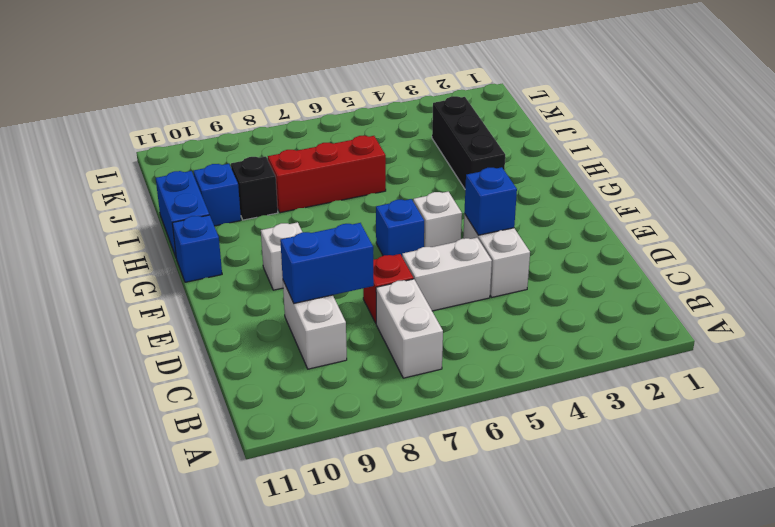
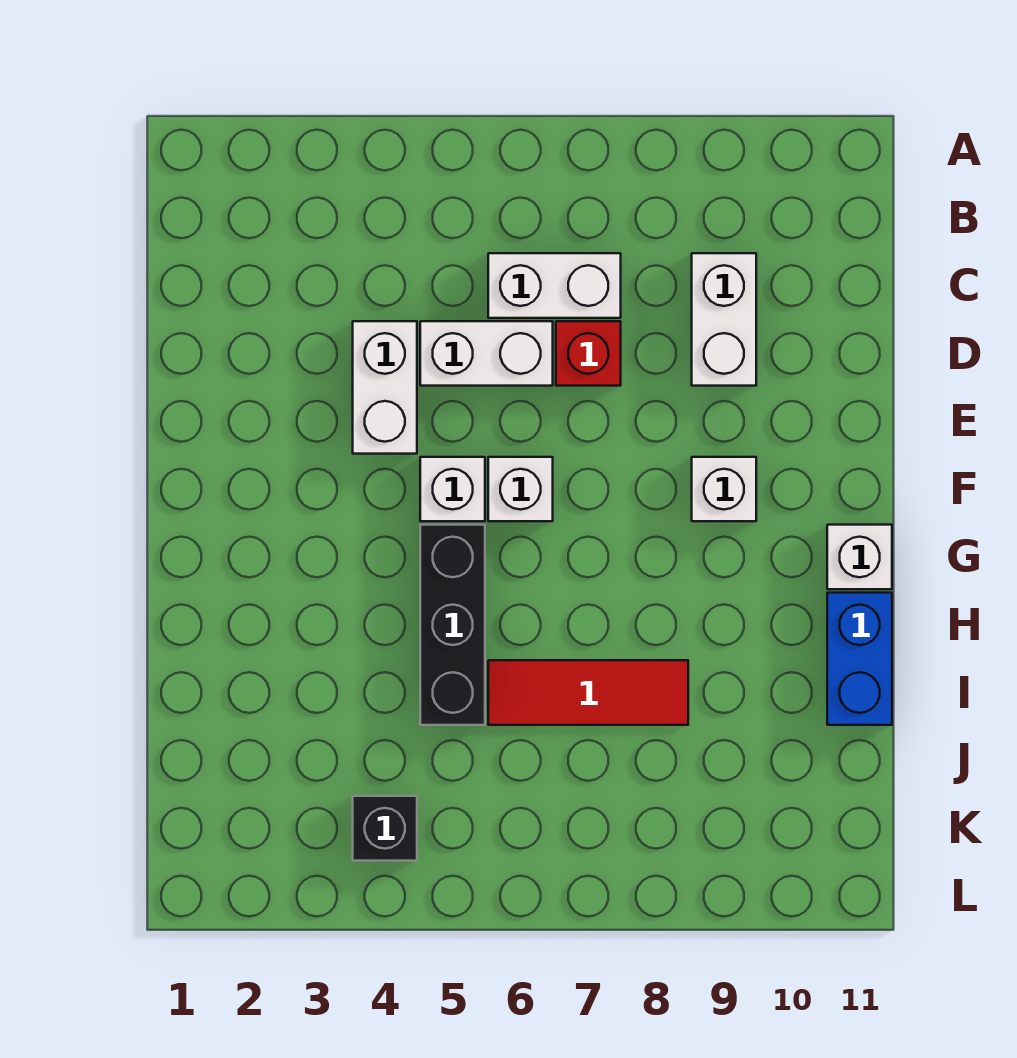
white 1x2 brick [376,279,443,378] -> white 1x2 brick turned to [488,253,621,318]
blue 1x2 brick [280,223,374,303] -> none
blue 1x1 brick [464,167,517,235] -> none
blue 1x1 brick [376,199,424,256] -> white 1x1 brick [488,457,553,521]
blue 1x1 brick [172,215,222,282] -> white 1x1 brick [827,525,892,589]
black 1x3 brick [432,96,505,189] -> black 1x3 brick moved to [420,525,485,725]
red 1x3 brick [268,136,386,213] -> red 1x3 tile [488,660,688,725]
black 1x1 brick [231,157,278,220] -> black 1x1 brick moved to [353,796,417,861]
blue 1x1 brick [194,164,241,226] -> none

